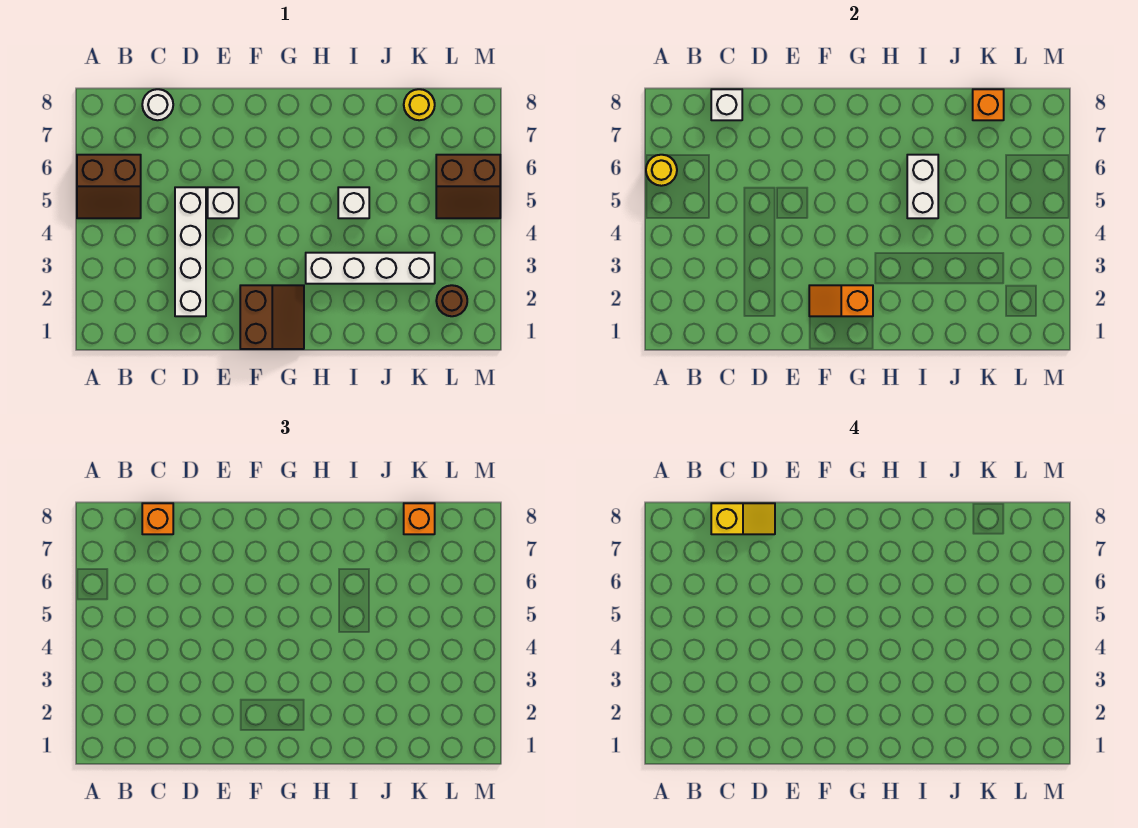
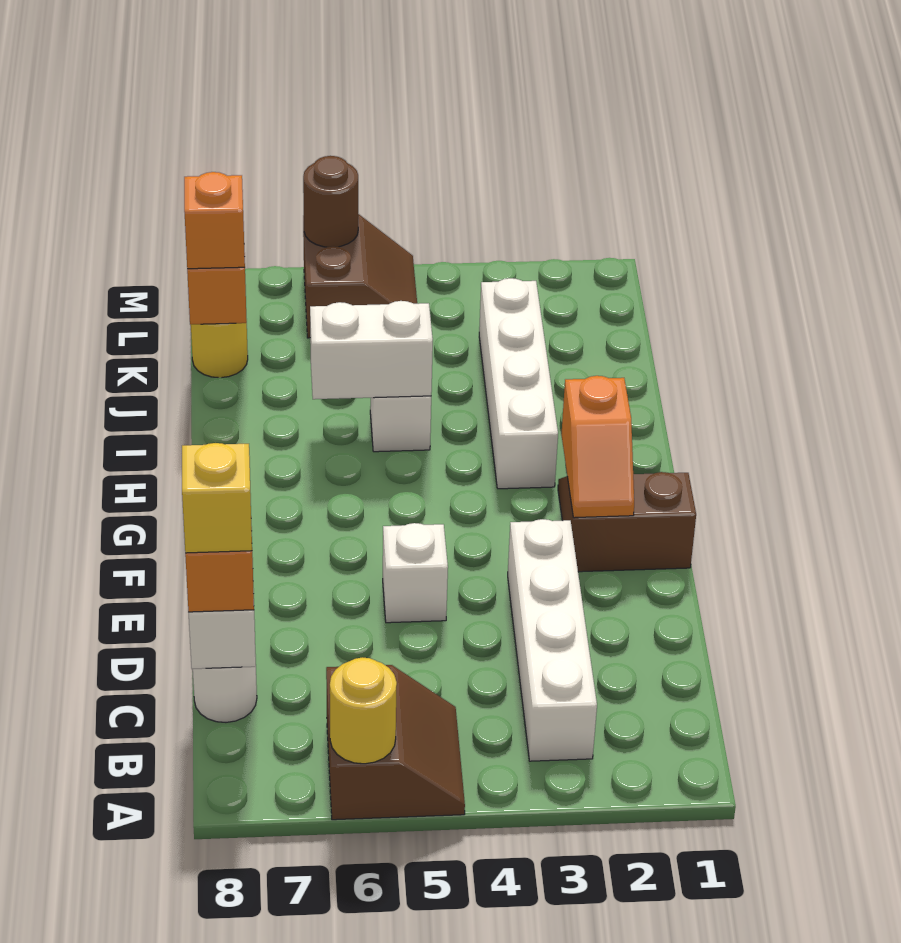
white 1x4 brick [175,187,206,316] -> white 1x4 brick turned to [508,519,597,761]
brown 1x1 round brick [436,285,467,316] -> brown 1x1 round brick moved to [303,156,358,247]

